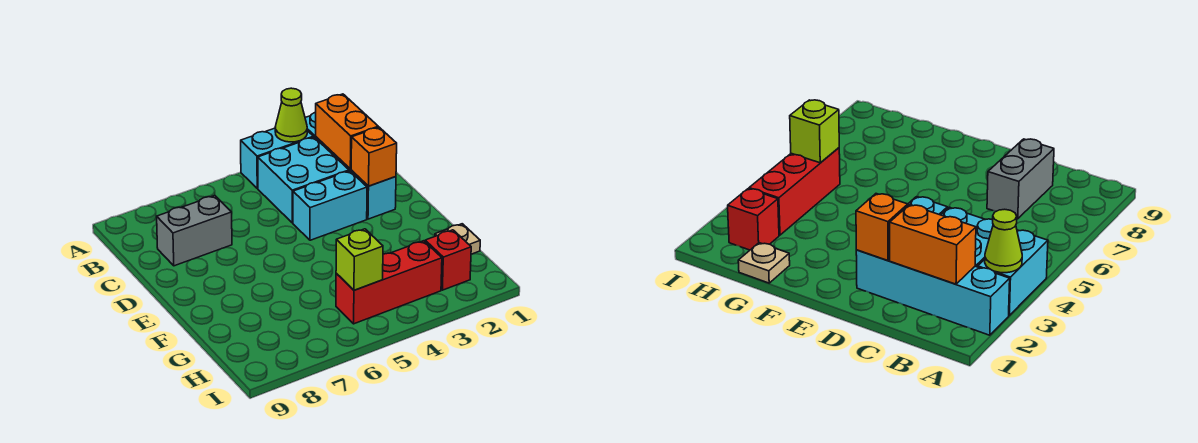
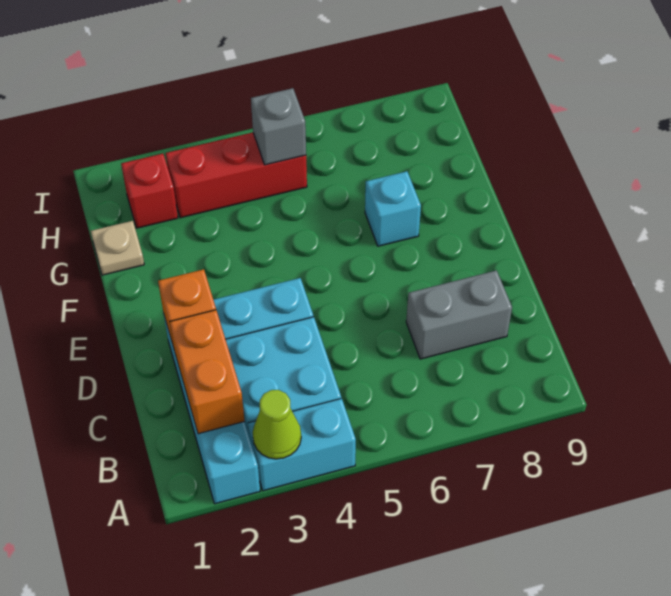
none -> cyan 1x1 brick [365,171,421,246]
lime 1x1 brick [336,229,383,290] -> grey 1x1 brick [251,88,306,165]

